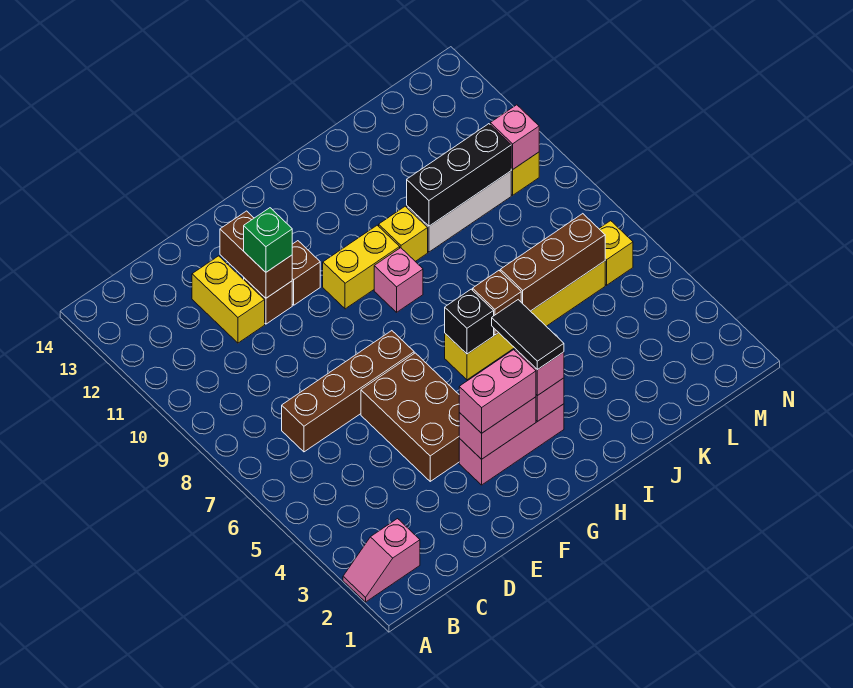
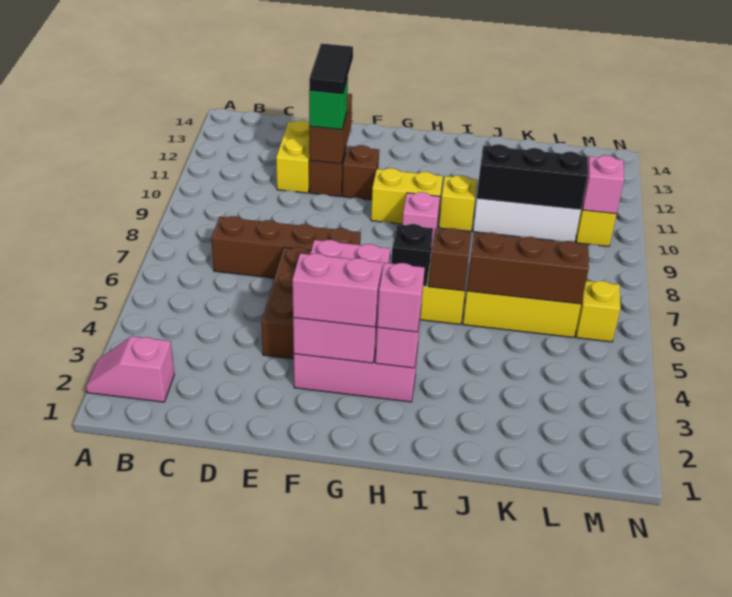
pink 1x2 brick [459,397,536,459] -> pink 2x3 brick [293,240,390,363]
black 1x2 tile [492,300,564,370] -> black 1x2 tile moved to [309,43,353,94]

